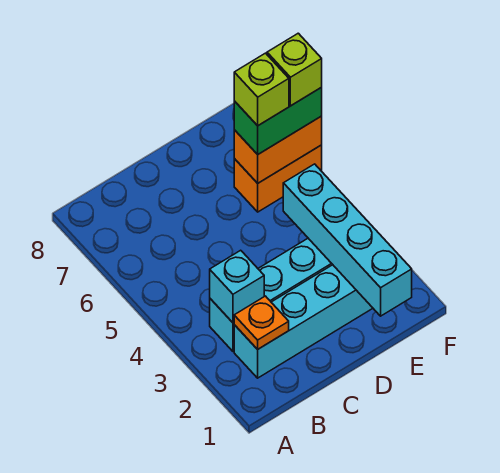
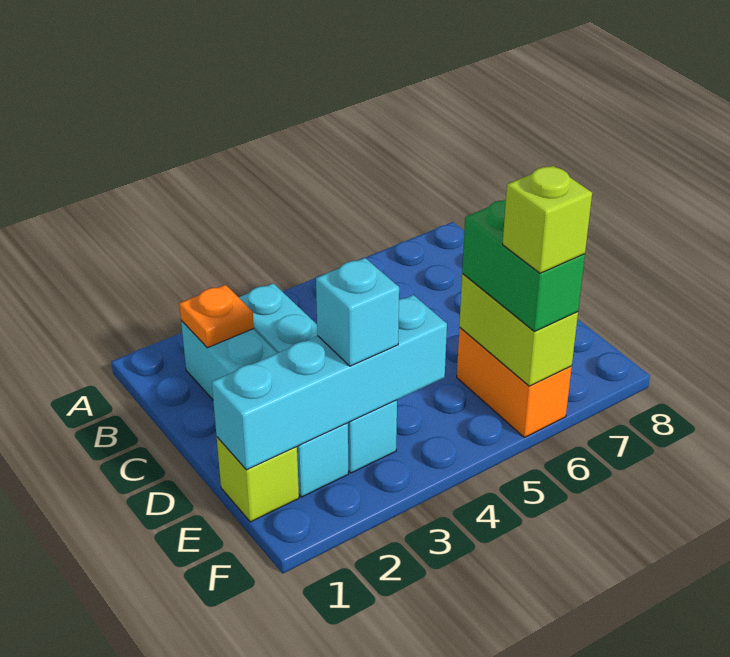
cyan 1x1 brick [210,250,264,323] -> cyan 1x1 brick moved to [316,258,399,366]
orange 1x2 brick [234,116,322,183] -> lime 1x2 brick [459,274,578,386]
lime 1x1 brick [234,53,289,126] -> lime 1x1 brick moved to [217,437,299,522]

